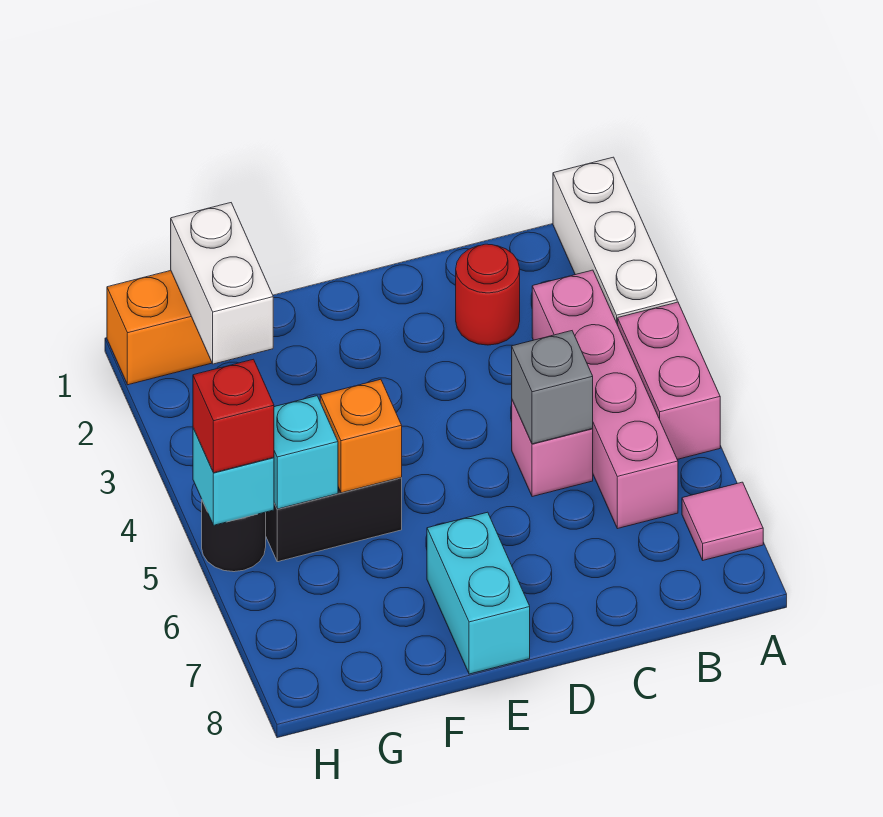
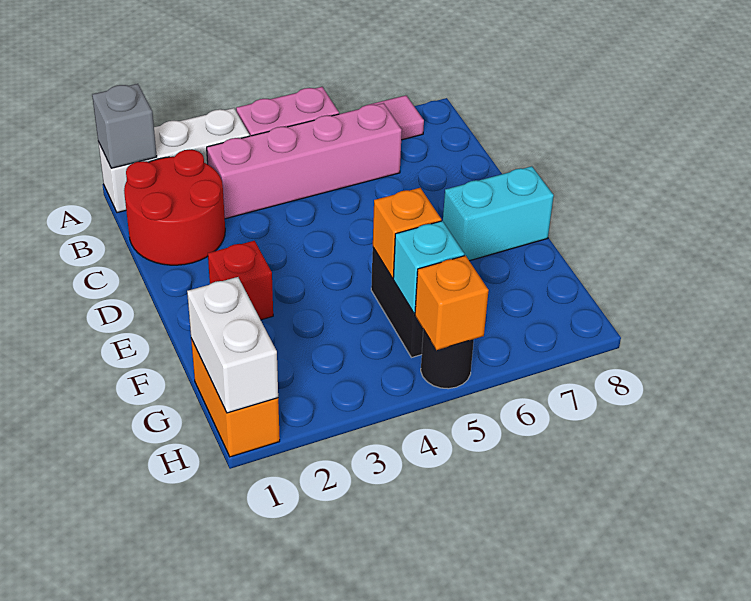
red 1x1 round brick [456,244,520,345] -> red 2x2 round brick [124,149,225,265]
pink 1x1 brick [512,400,593,497] -> none
grey 1x1 brick [512,331,593,444] -> grey 1x1 brick moved to [92,84,157,168]
white 1x2 brick [171,203,273,364] -> white 1x2 brick turned to [187,277,278,413]
cyan 1x1 brick [193,428,274,525] -> orange 1x1 brick [415,256,489,350]
red 1x1 brick [193,359,274,473] -> red 1x1 brick moved to [208,241,273,320]

